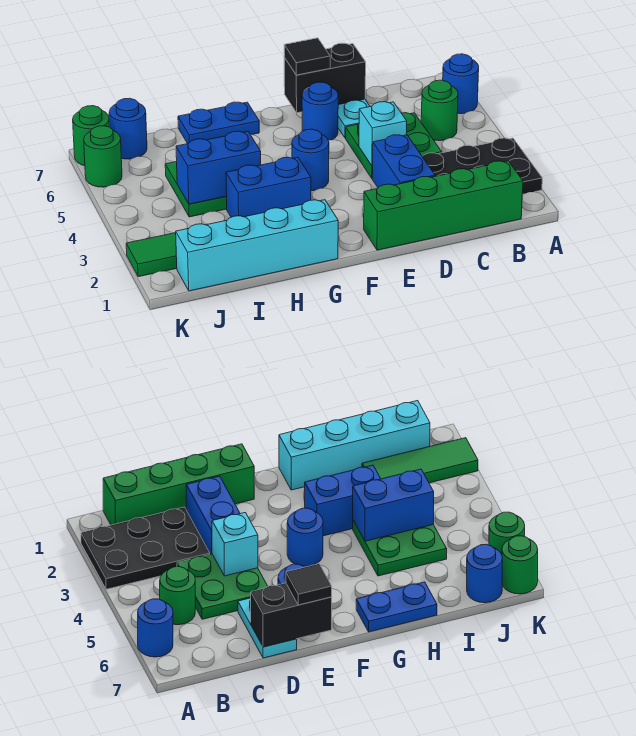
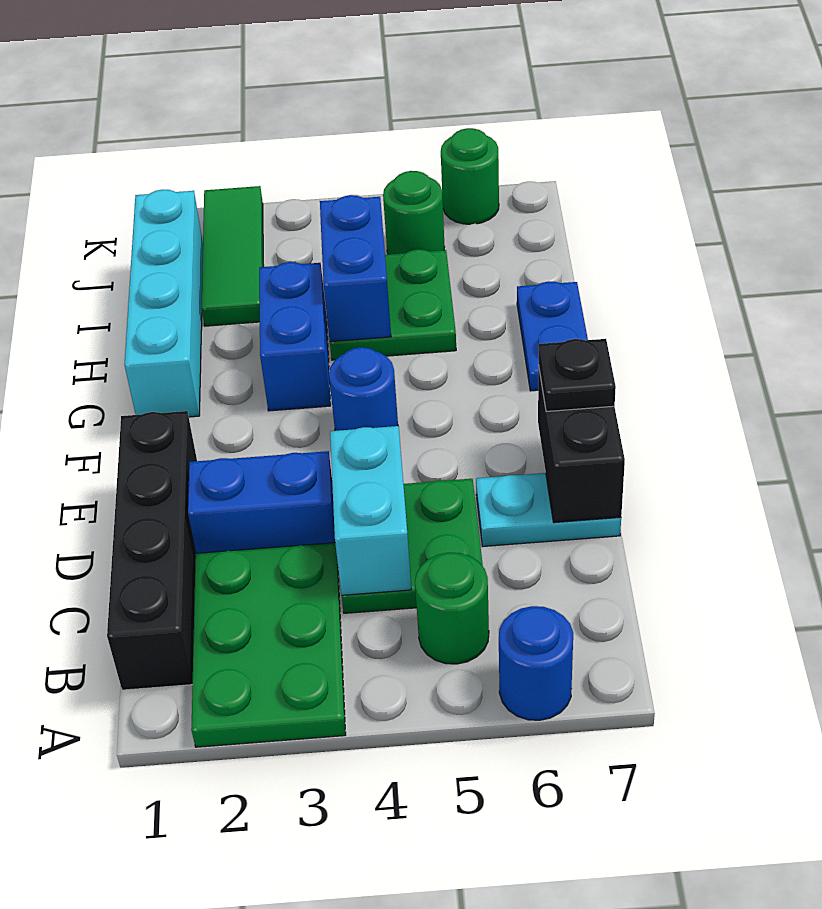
black 2x3 plate [422,138,542,194] -> green 2x3 plate [191,543,346,747]
green 1x4 brick [364,161,523,250] -> black 1x4 brick [107,411,197,690]
cyan 1x1 brick [359,102,407,166] -> cyan 1x2 brick [330,426,411,595]
blue 1x1 round brick [302,82,338,140] -> none
black 1x1 tile [284,38,330,75] -> black 1x1 plate [538,339,616,412]
blue 1x1 round brick [109,98,147,159] -> none
green 1x1 round brick [73,106,110,166] -> green 1x1 round brick moved to [383,171,445,254]

